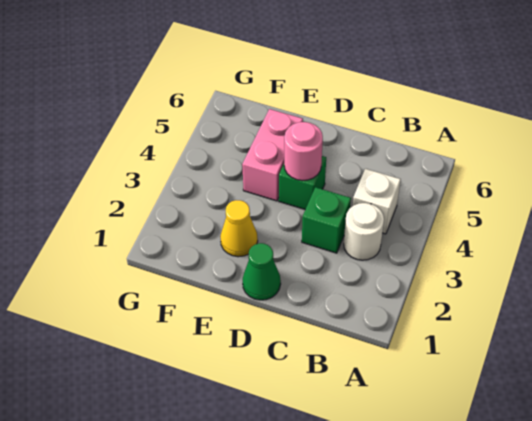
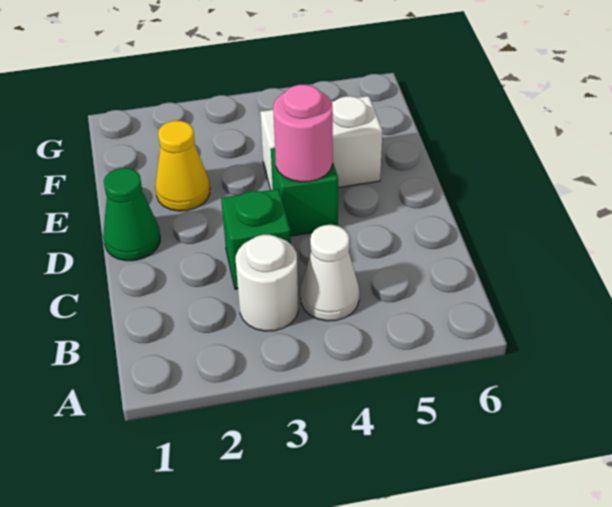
white 1x1 brick [353,169,401,234] -> white 1x1 cone [300,225,359,321]
pink 1x2 brick [242,109,303,201] -> white 1x2 brick [260,96,382,190]

